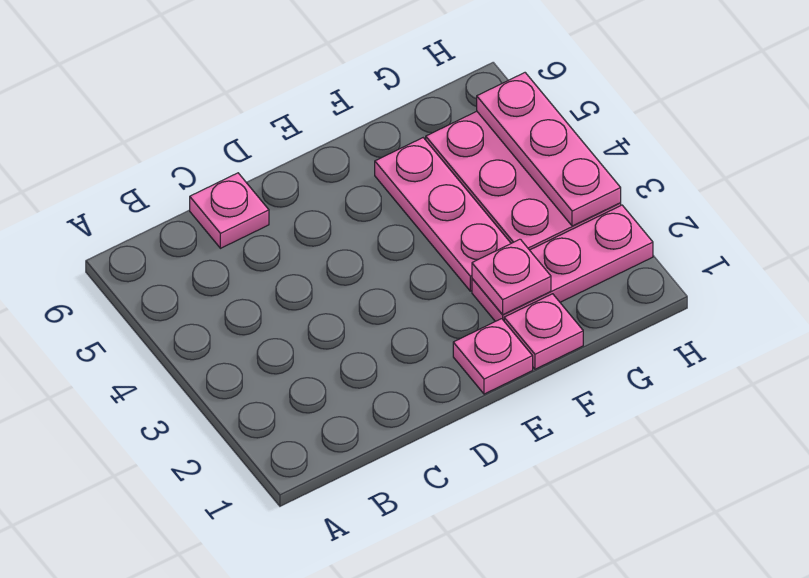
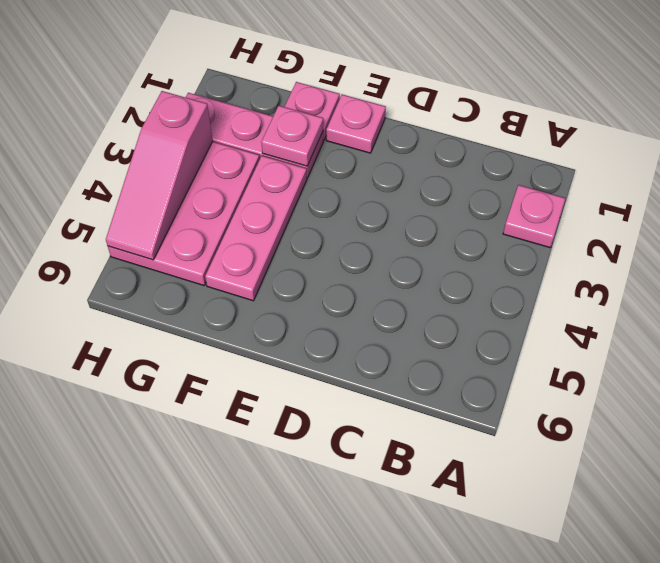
pink 1x1 plate [190,173,269,248] -> pink 1x1 plate moved to [503,185,566,248]
pink 1x3 plate [477,73,621,226] -> pink 1x3 slope [106,91,213,260]

